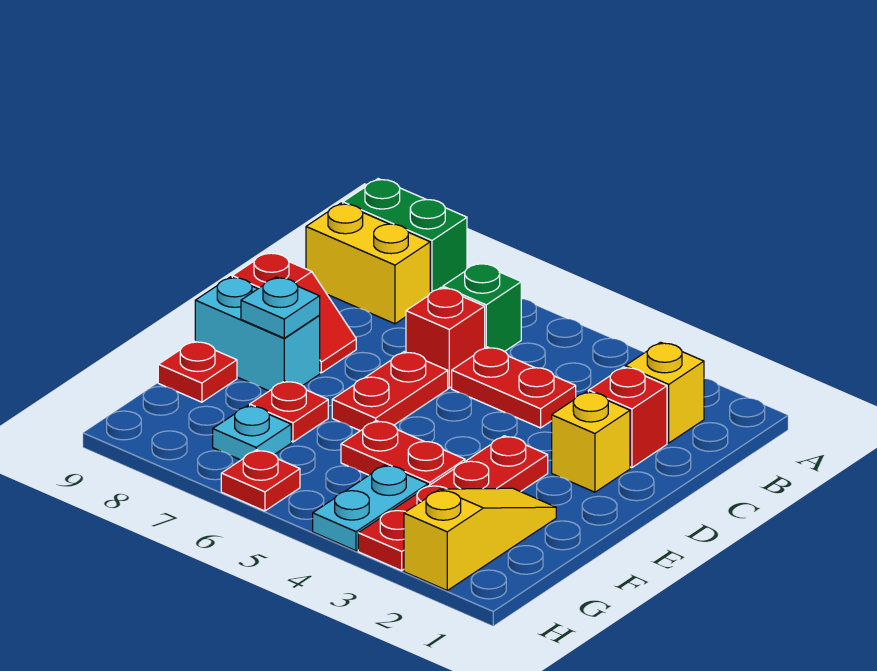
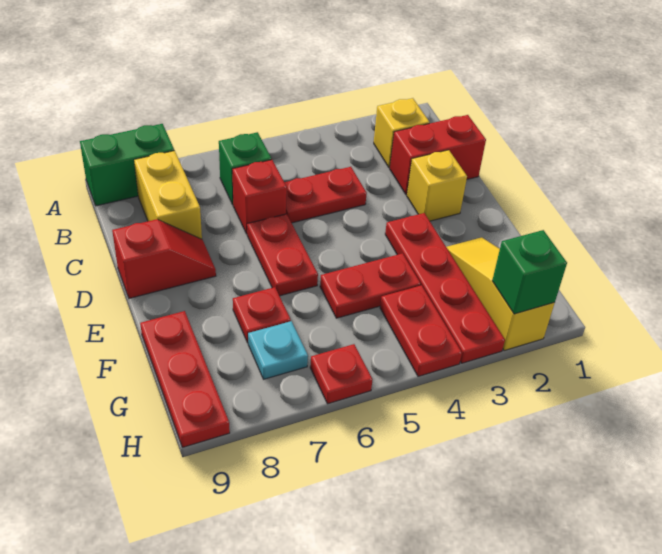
yellow 1x2 brick [306,203,430,324] -> yellow 1x2 brick turned to [134,151,202,239]
red 1x1 brick [588,367,667,468] -> red 1x2 brick [390,115,486,195]
cyan 1x2 brick [195,277,320,391] -> none
cyan 1x1 plate [241,277,320,338] -> none
red 1x1 plate [158,341,237,402] -> red 1x3 plate [140,311,230,447]
cyan 1x2 plate [313,465,428,551] -> red 1x2 plate [380,285,462,376]
none -> green 1x1 brick [492,230,567,314]

